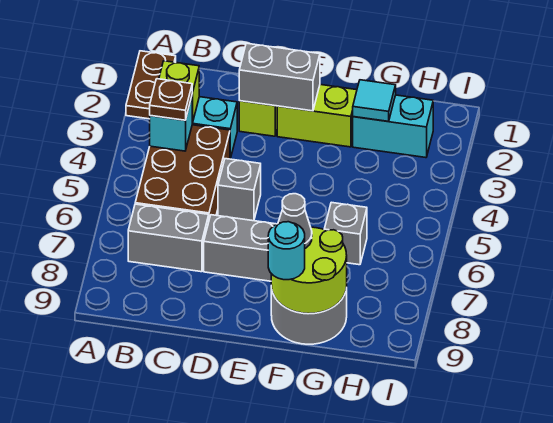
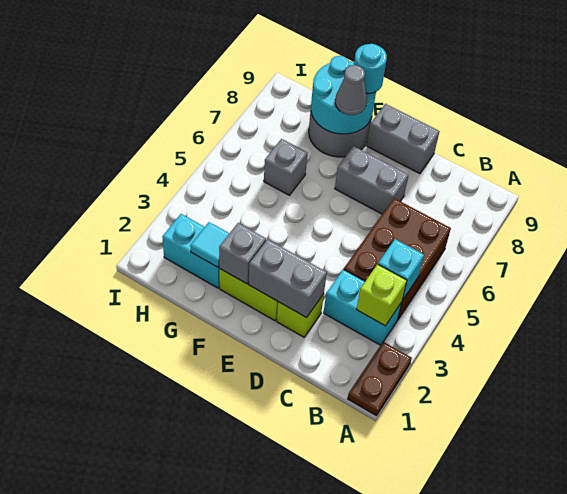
brown 1x1 plate [150,79,192,120] -> none
grey 1x2 brick [128,204,209,272] -> grey 1x2 brick moved to [367,104,439,174]
grey 1x1 brick [218,159,261,221] -> grey 1x1 brick moved to [219,223,266,284]
lime 2x2 round brick [271,227,347,314] -> cyan 2x2 round brick [311,56,376,134]

